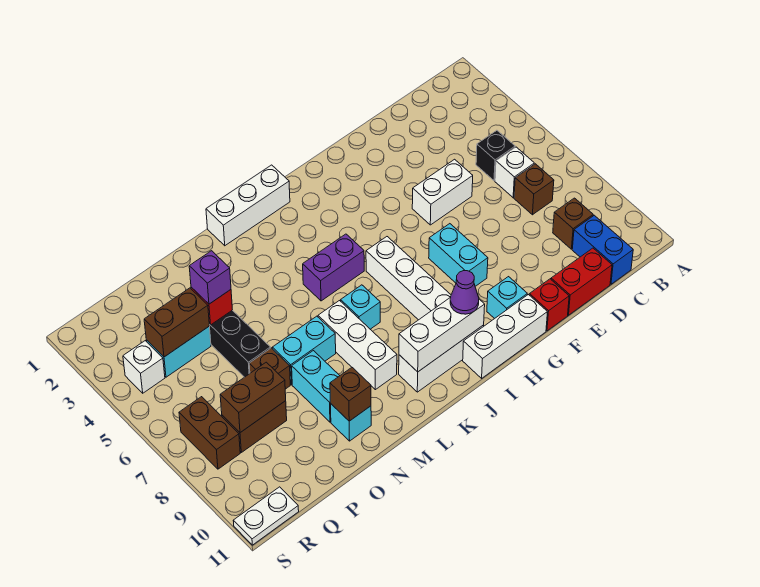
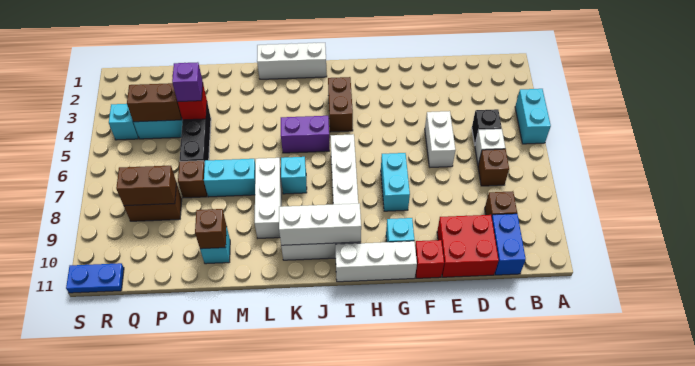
red 1x2 brick [551,248,612,315] -> red 2x2 brick [437,215,499,277]
white 1x2 brick [412,159,473,225] -> white 1x2 brick turned to [425,111,455,167]
purple 1x1 cone [450,271,479,314] -> none
cyan 1x2 brick [292,351,340,422] -> cyan 1x2 brick moved to [515,89,551,144]
white 1x1 brick [123,341,165,393] -> cyan 1x1 brick [109,104,139,140]
brown 1x2 brick [179,397,240,469] -> brown 1x2 brick moved to [328,77,353,132]
white 1x2 plate [233,487,299,545] -> blue 1x2 plate [66,263,124,293]

